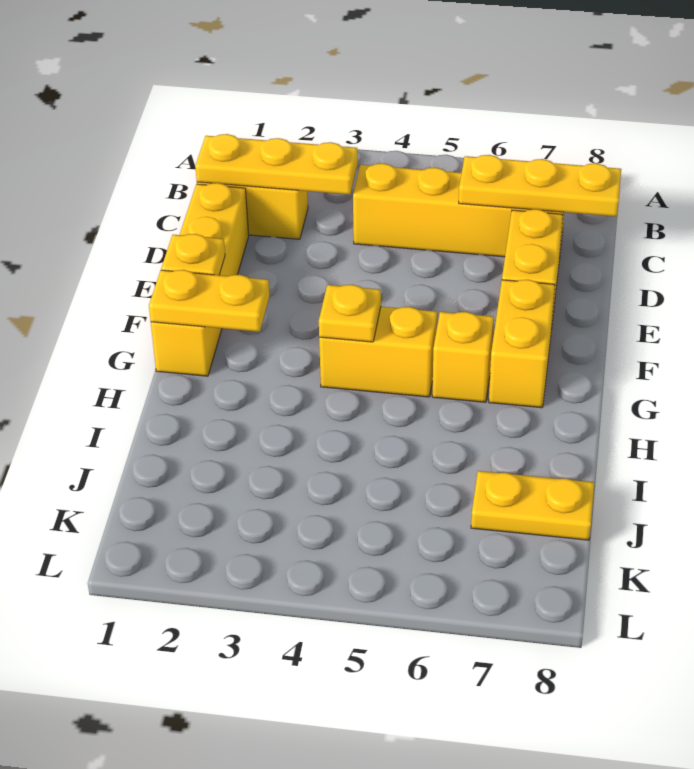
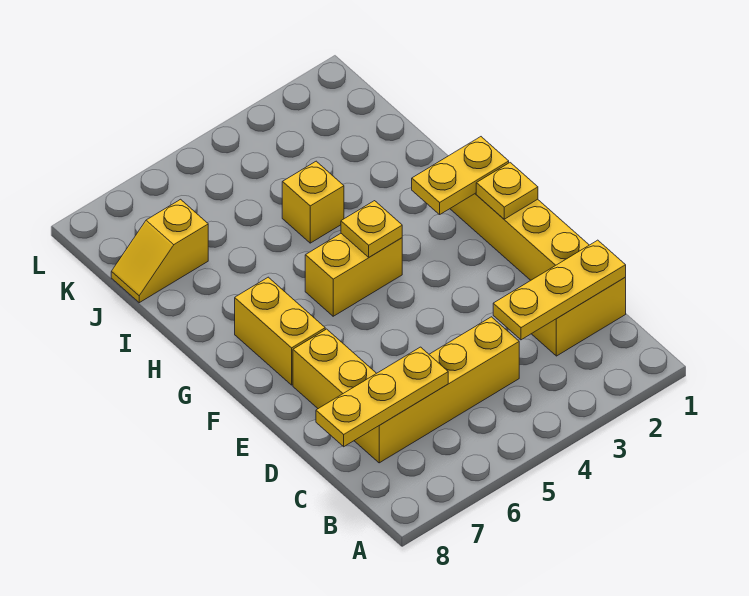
yellow 1x1 brick [432,312,494,402] -> yellow 1x1 brick moved to [282,161,344,243]
yellow 1x2 plate [471,471,594,540] -> yellow 1x2 slope [111,199,208,303]

